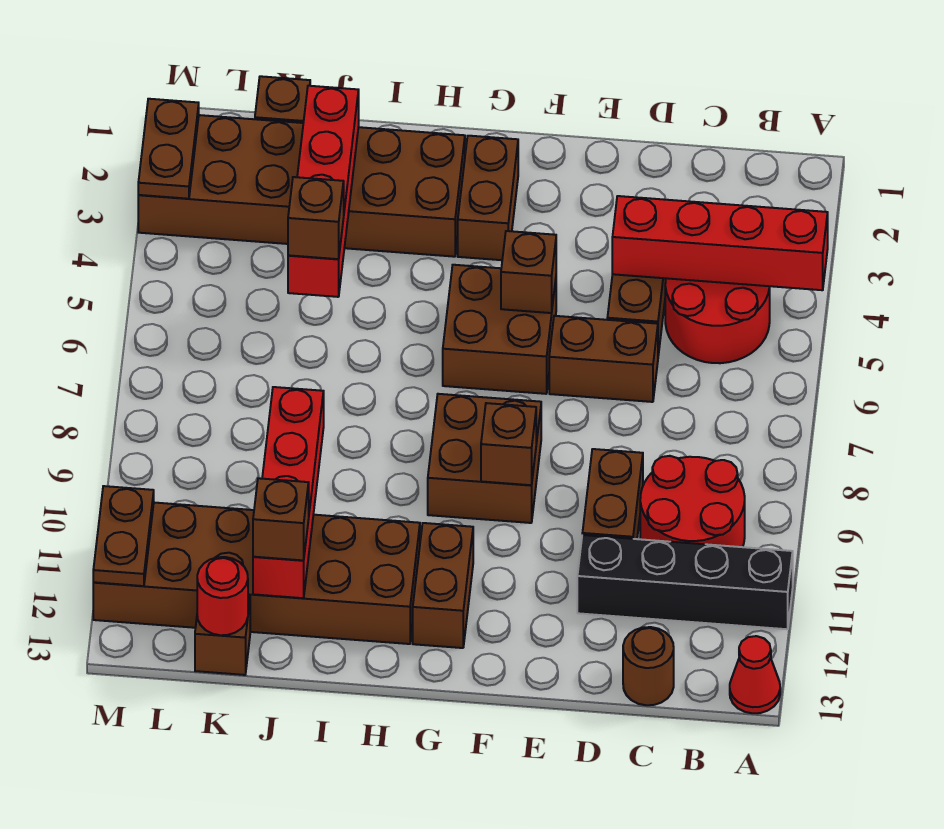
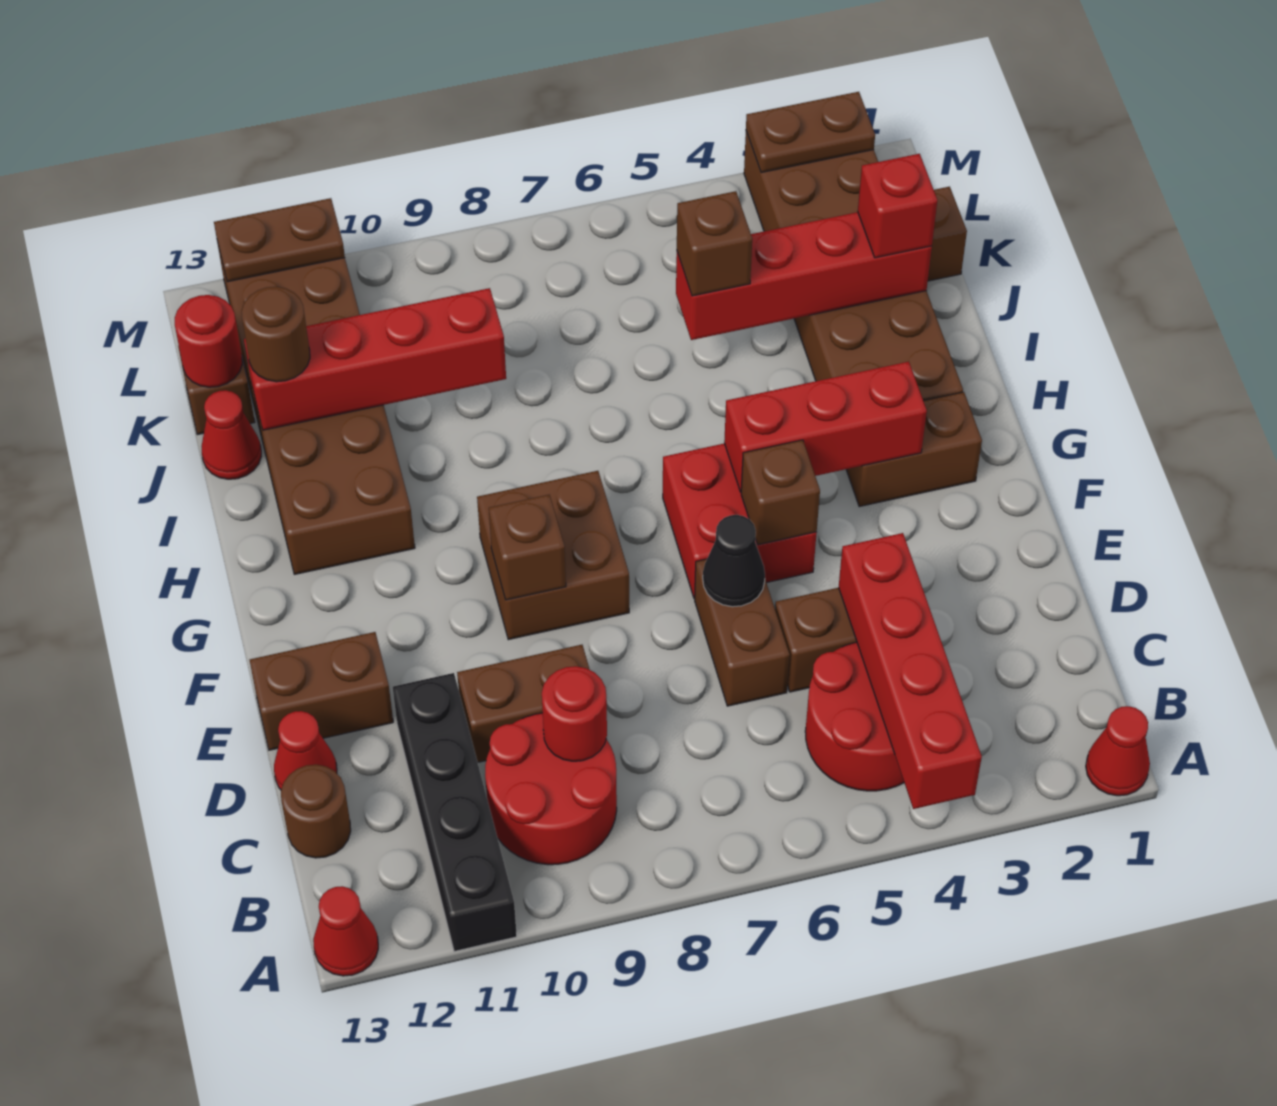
none -> red 1x1 cone [1086,706,1150,796]
none -> red 1x1 round brick [542,666,607,761]
none -> red 1x1 cone [274,711,337,790]
none -> black 1x1 cone [703,515,765,607]
brown 2x2 brick [443,265,556,394] -> red 2x2 brick [663,443,817,598]
none -> red 1x3 brick [724,361,927,492]
brown 1x2 brick [413,523,473,648] -> brown 1x2 brick moved to [250,632,393,750]
none -> red 1x1 brick [858,154,937,258]
brown 1x1 brick [253,478,309,560] -> brown 1x1 round brick [242,287,310,382]
none -> red 1x1 cone [201,390,261,479]

